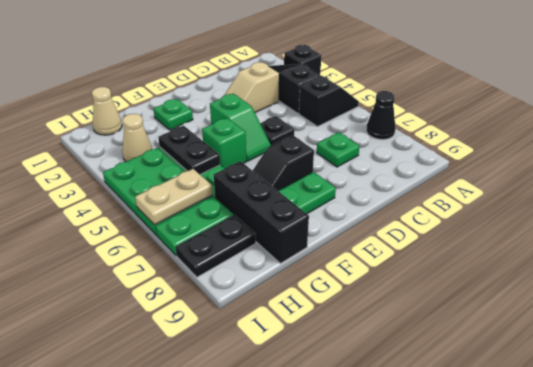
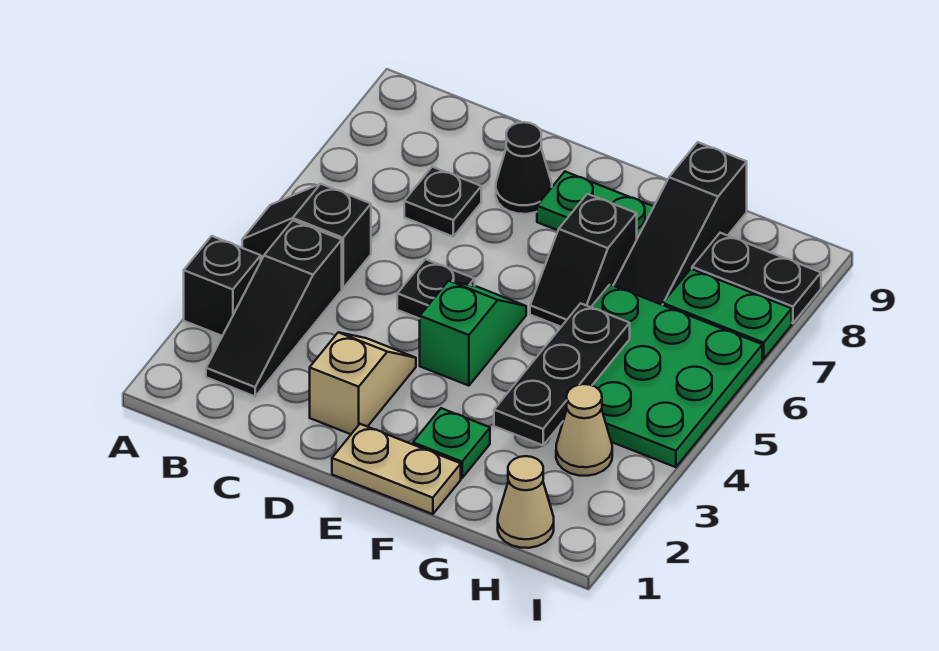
black 1x1 cone [366,91,396,140] -> black 1x1 cone moved to [496,122,552,214]
tan 1x2 slope [225,62,279,112] -> tan 1x2 slope turned to [310,332,416,434]
green 1x1 plate [317,132,360,167] -> black 1x1 plate [404,167,481,237]
black 1x2 slope [253,135,314,191] -> black 1x2 slope turned to [530,194,637,327]
green 1x1 brick [202,118,246,169] -> none
black 1x2 plate [158,126,220,174] -> black 1x3 plate [494,303,630,445]
black 1x3 brick [214,161,309,263] -> black 1x3 slope [613,142,747,305]
tan 1x2 plate [135,169,213,225] -> tan 1x2 plate moved to [332,424,461,514]

